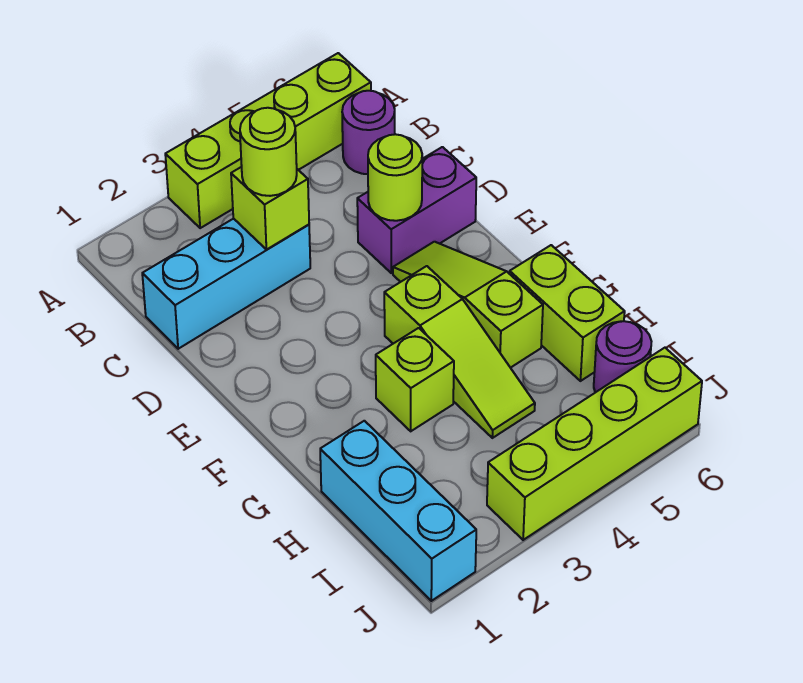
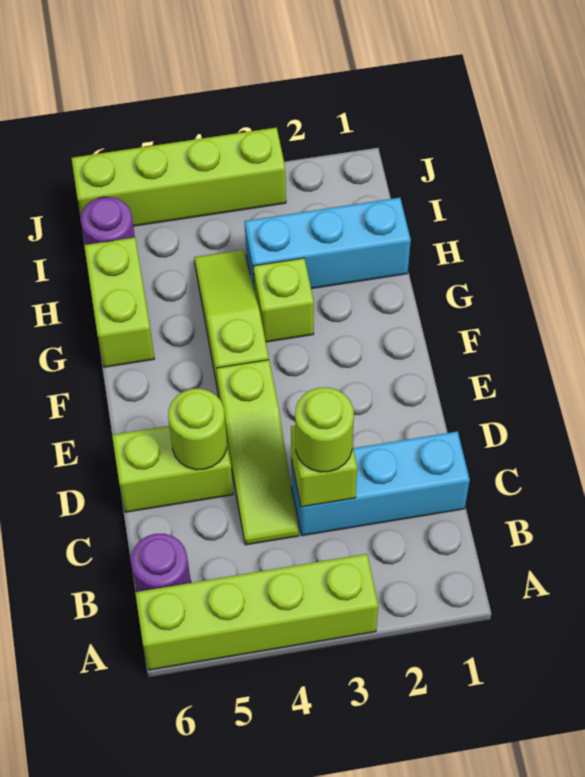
purple 1x2 brick [357,147,476,273] -> lime 1x2 brick [112,426,233,512]
lime 1x3 slope [393,242,543,368] -> lime 1x3 slope moved to [216,360,298,545]
cyan 1x3 brick [320,421,476,601] -> cyan 1x3 brick turned to [245,198,411,291]

